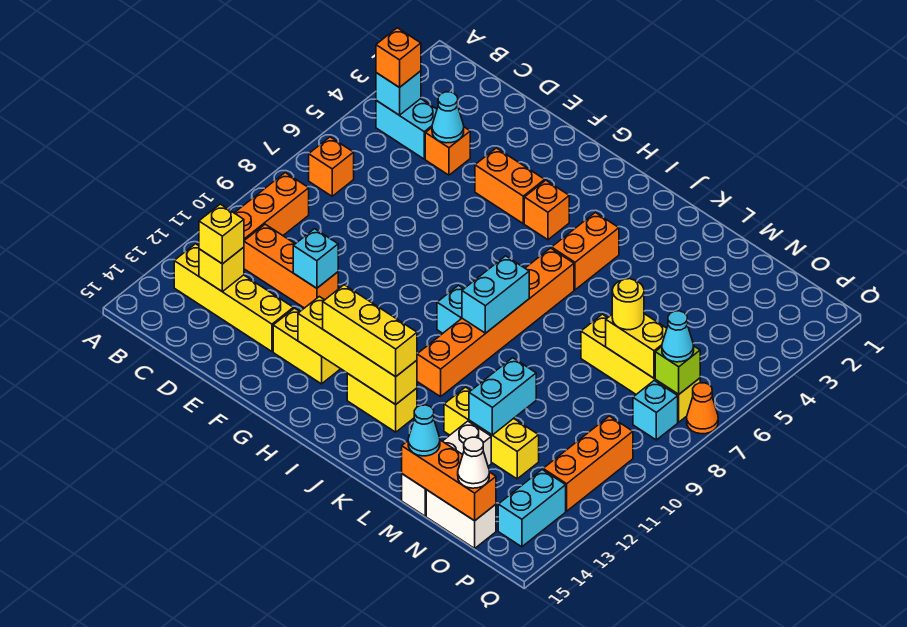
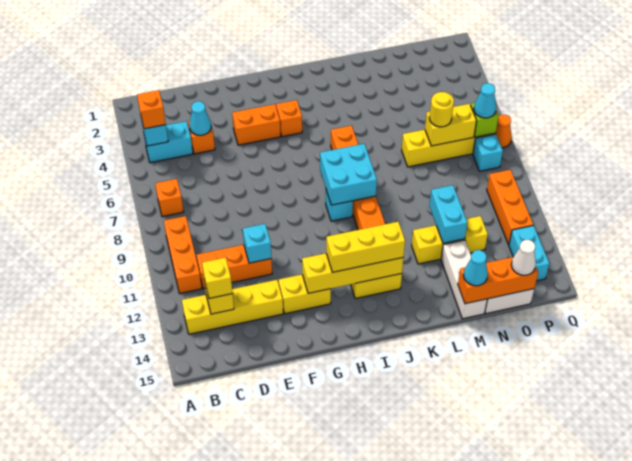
orange 1x2 brick [552,212,619,290] -> none
cyan 1x2 brick [462,256,529,333] -> cyan 2x2 brick [320,144,377,205]

